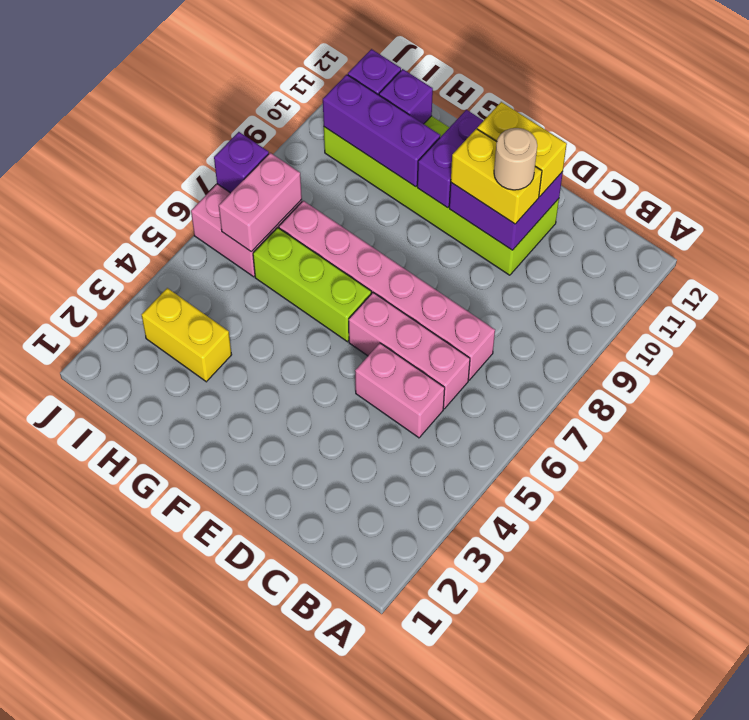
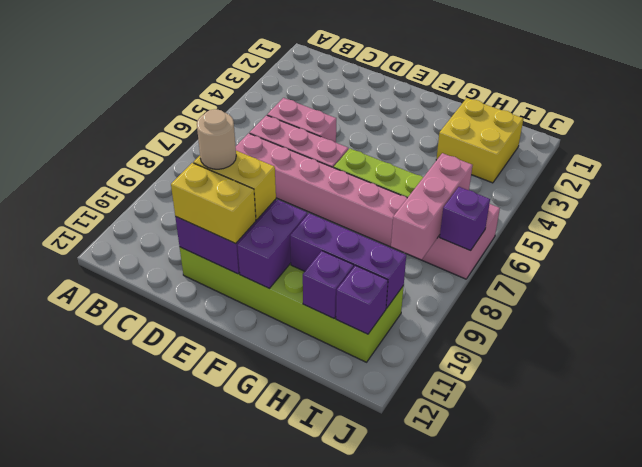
yellow 1x2 brick [141,288,232,382] -> yellow 2x2 brick [436,98,523,183]
pink 1x2 brick [219,153,302,252] -> pink 1x3 brick [391,153,473,260]

